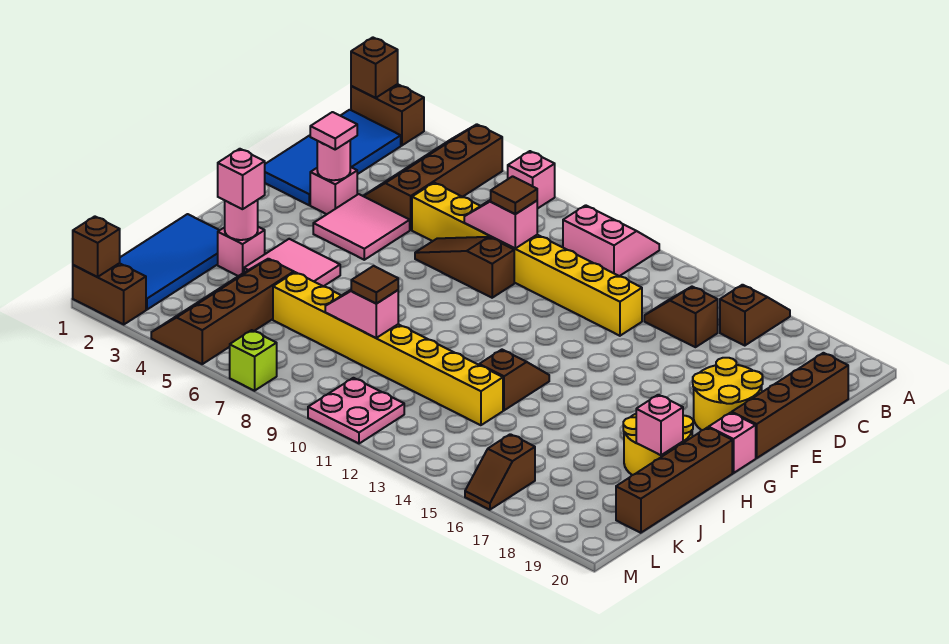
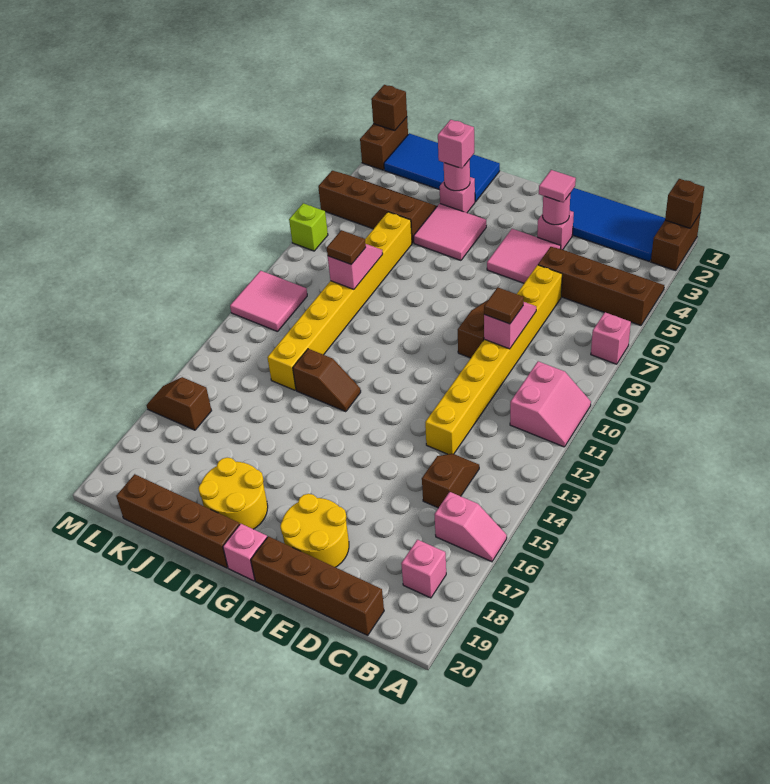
brown 1x2 slope [720,285,790,346] -> pink 1x2 slope [434,492,507,562]
pink 1x1 brick [636,395,683,455] -> pink 1x1 brick moved to [401,540,446,598]
pink 2x2 plate [308,378,404,444] -> pink 2x2 tile [230,271,307,332]

